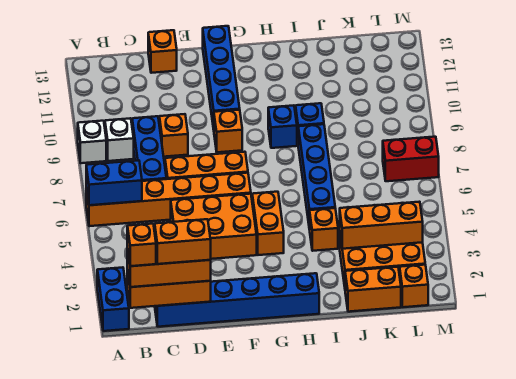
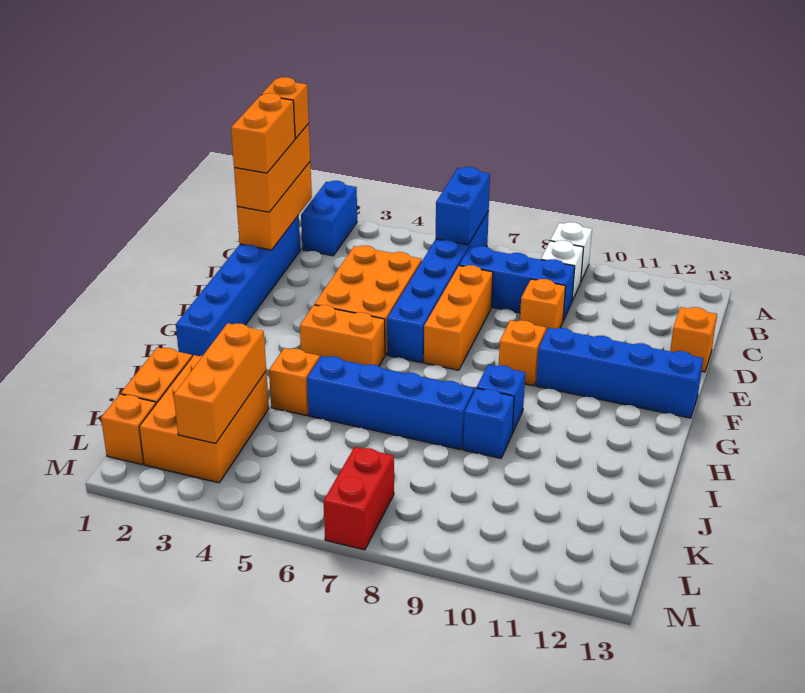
blue 1x2 brick [97,267,129,331] -> blue 1x2 brick turned to [301,181,357,256]
orange 1x6 brick [86,173,251,226] -> blue 1x6 brick [387,211,489,363]

